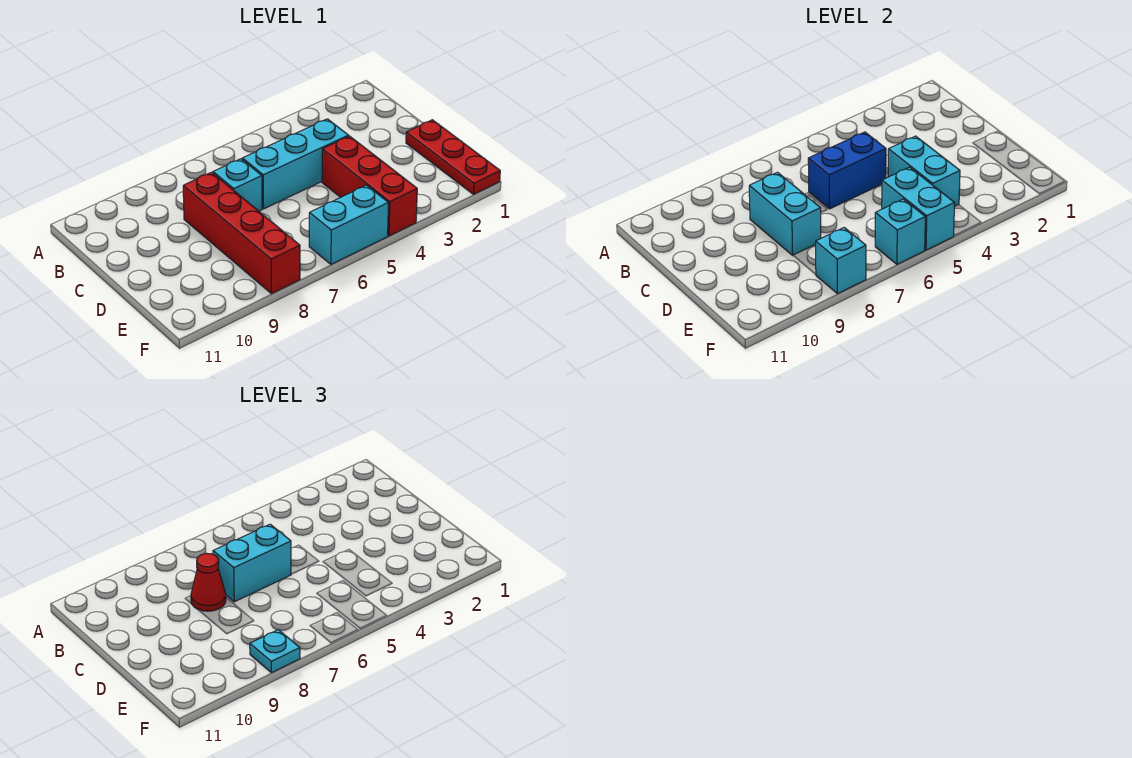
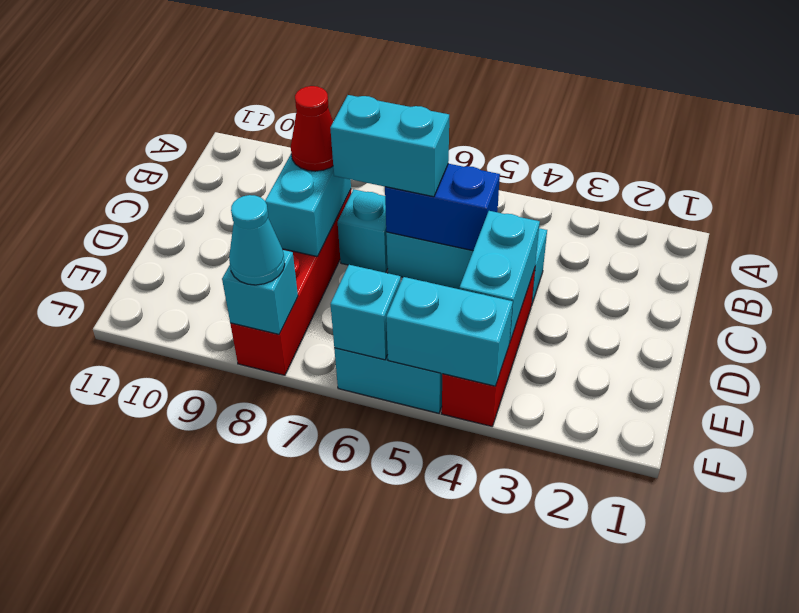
red 1x3 plate [406,120,500,194] -> none
cyan 1x2 brick [882,167,955,250] -> cyan 1x2 brick turned to [386,277,513,386]
cyan 1x1 plate [250,630,300,673] -> cyan 1x1 cone [229,195,285,285]

